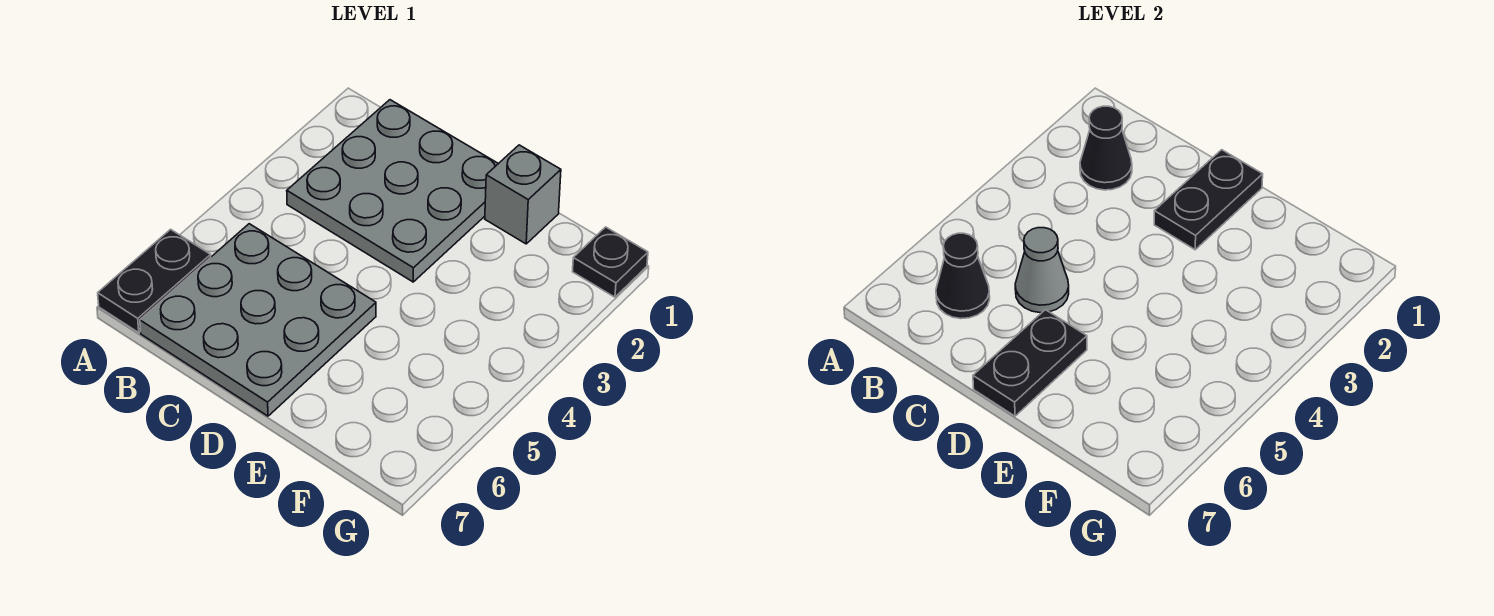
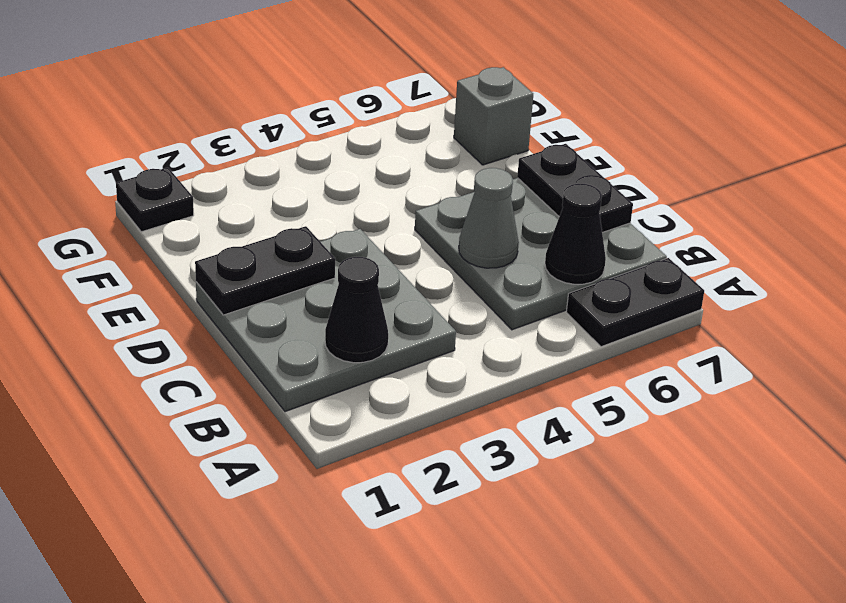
black 1x2 plate [973,310,1087,416] -> black 1x2 plate turned to [517,144,633,232]
grey 1x1 brick [485,145,561,244] -> grey 1x1 brick moved to [454,67,533,165]

